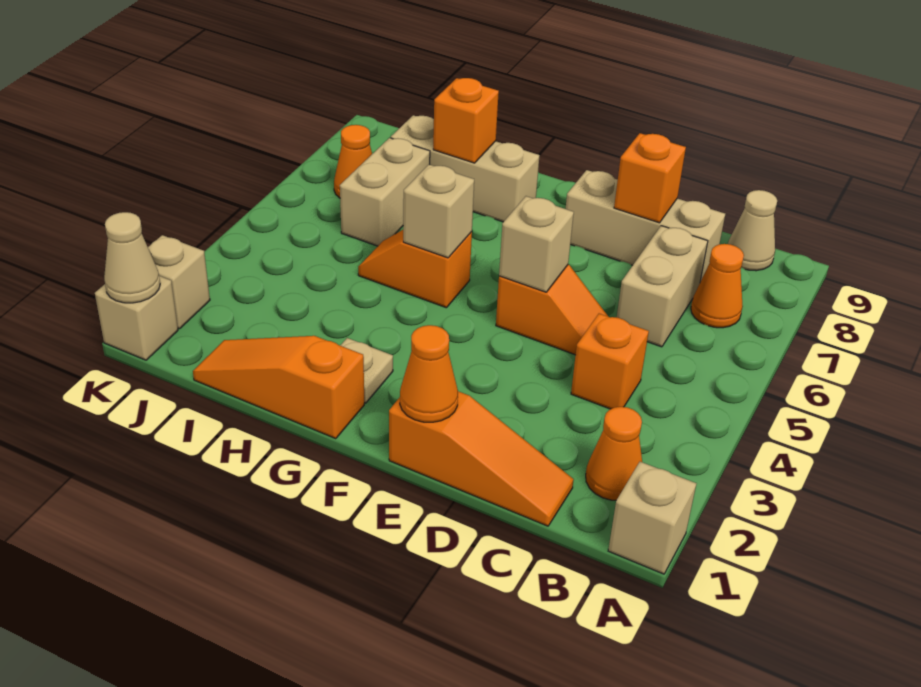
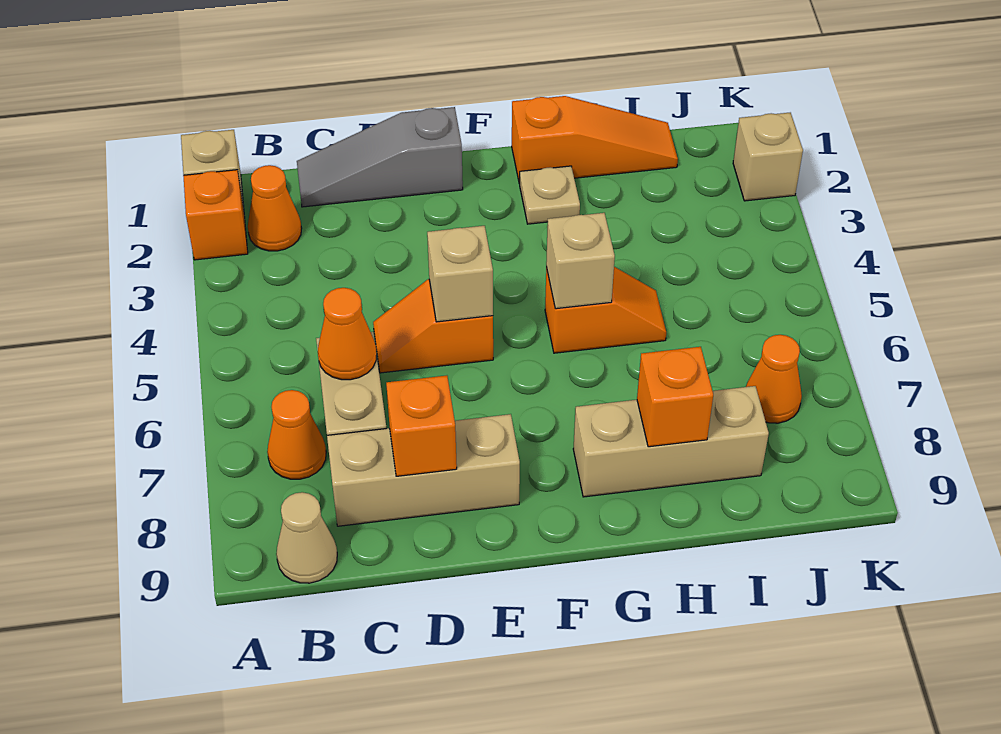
orange 1x3 slope [389,391,574,526] -> grey 1x3 slope [297,107,463,207]
orange 1x1 brick [571,314,649,409] -> orange 1x1 brick moved to [183,170,248,260]
orange 1x1 cone [400,325,458,422] -> orange 1x1 cone moved to [318,288,377,380]
tan 1x2 brick [340,138,430,246] -> none
tan 1x1 brick [95,276,178,360] -> none
tan 1x1 cone [104,212,160,303] -> none

